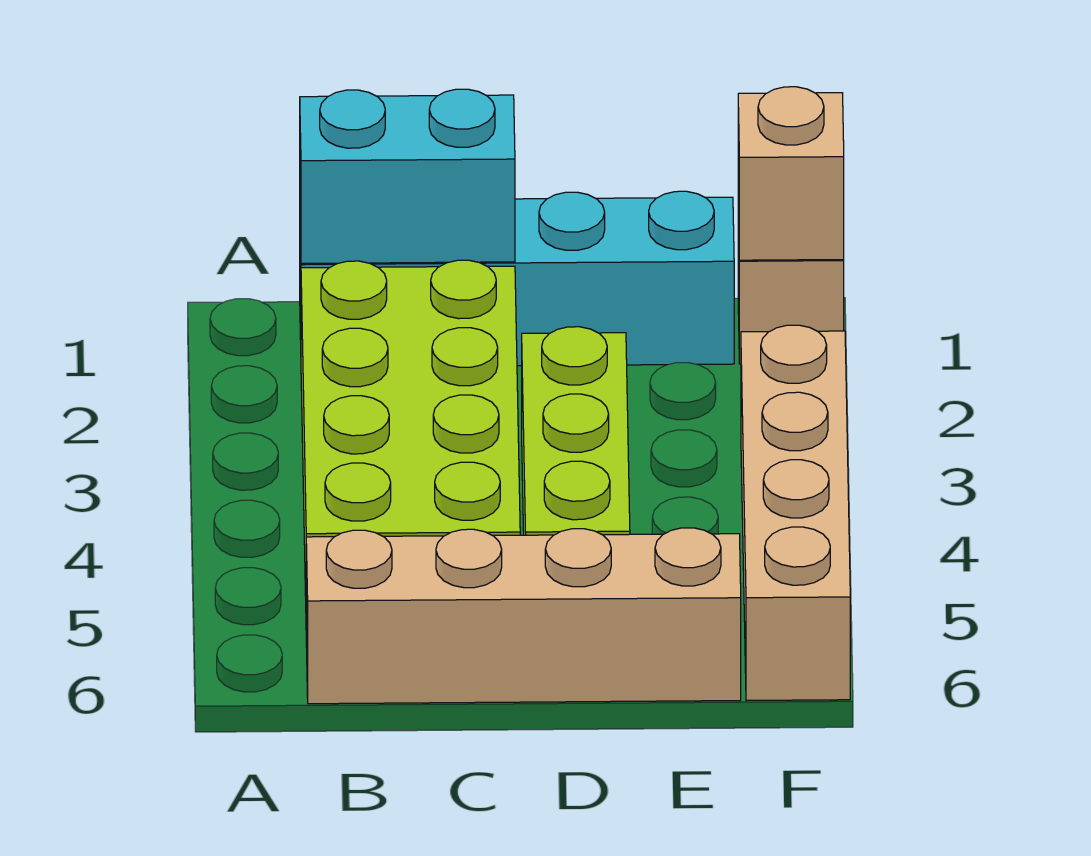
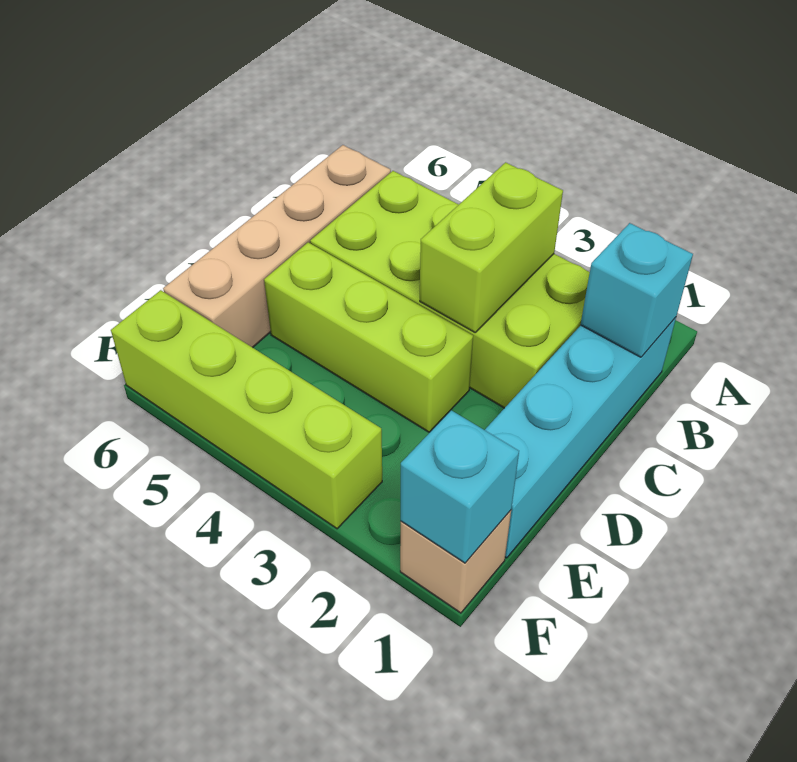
cyan 1x2 brick [300,89,515,263] -> cyan 1x1 brick [581,223,693,357]
none -> lime 1x2 brick [420,162,563,332]
tan 1x1 brick [738,87,844,260] -> cyan 1x1 brick [401,410,519,563]
tan 1x4 brick [741,325,850,701] -> lime 1x4 brick [111,290,382,529]

